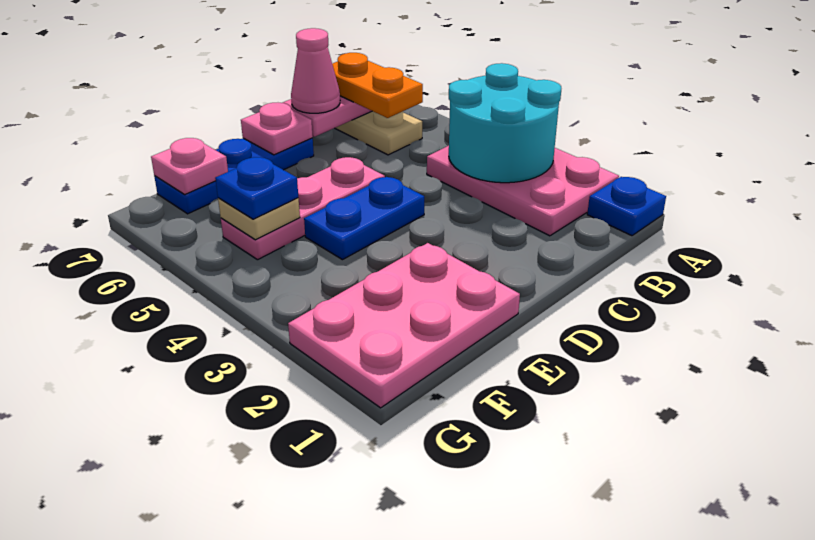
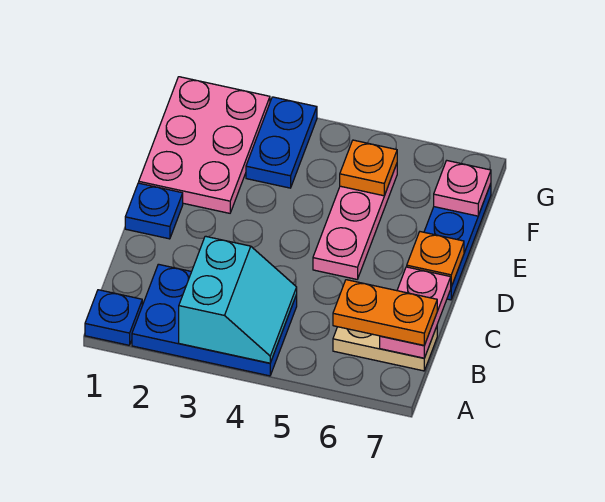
pink 2x3 plate [427,146,619,236] -> blue 2x3 plate [132,264,297,376]
cyan 2x2 round brick [449,63,561,183] -> cyan 2x2 slope [179,236,297,363]
pink 1x1 cone [291,28,340,113] -> none
blue 1x2 plate [304,177,424,260] -> blue 1x2 plate moved to [246,97,317,188]
pink 1x1 plate [241,103,313,155] -> orange 1x1 plate [407,232,464,287]
tan 1x1 plate [218,198,300,240] -> orange 1x1 plate [340,140,397,196]
blue 1x1 plate [215,157,298,219] -> blue 1x1 plate moved to [125,183,183,239]

